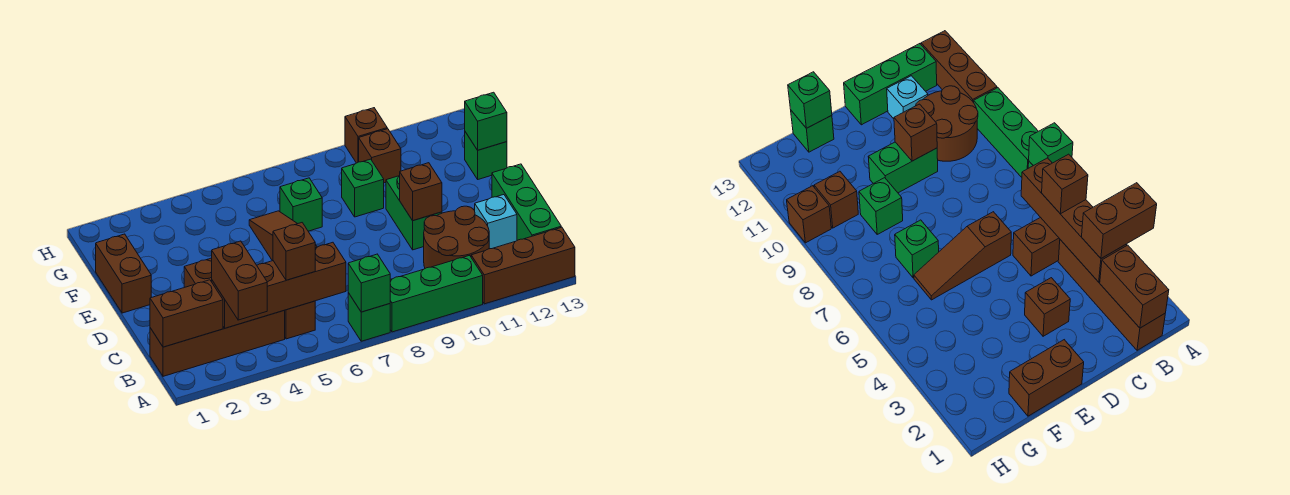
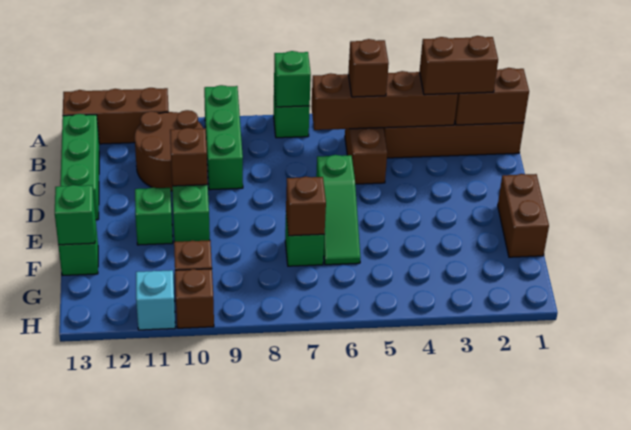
brown 1x2 brick [212,241,267,320] -> brown 1x2 brick turned to [420,36,498,95]
green 1x3 brick [390,255,483,332] -> green 1x3 brick turned to [204,85,243,190]
cyan 1x1 brick [475,195,517,249] -> cyan 1x1 brick moved to [136,270,175,330]
brown 1x1 brick [184,258,212,287] -> brown 1x1 brick moved to [286,176,326,236]
brown 1x3 slope [249,211,317,261] -> green 1x3 slope [316,155,360,265]
green 1x1 brick [342,159,384,217] -> green 1x1 brick moved to [135,187,173,245]

